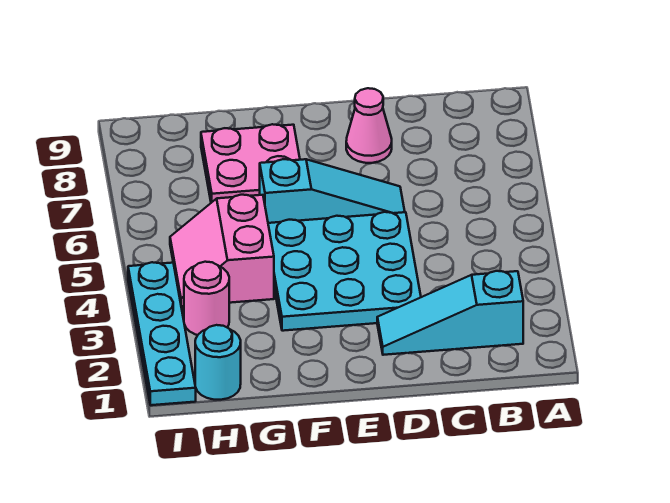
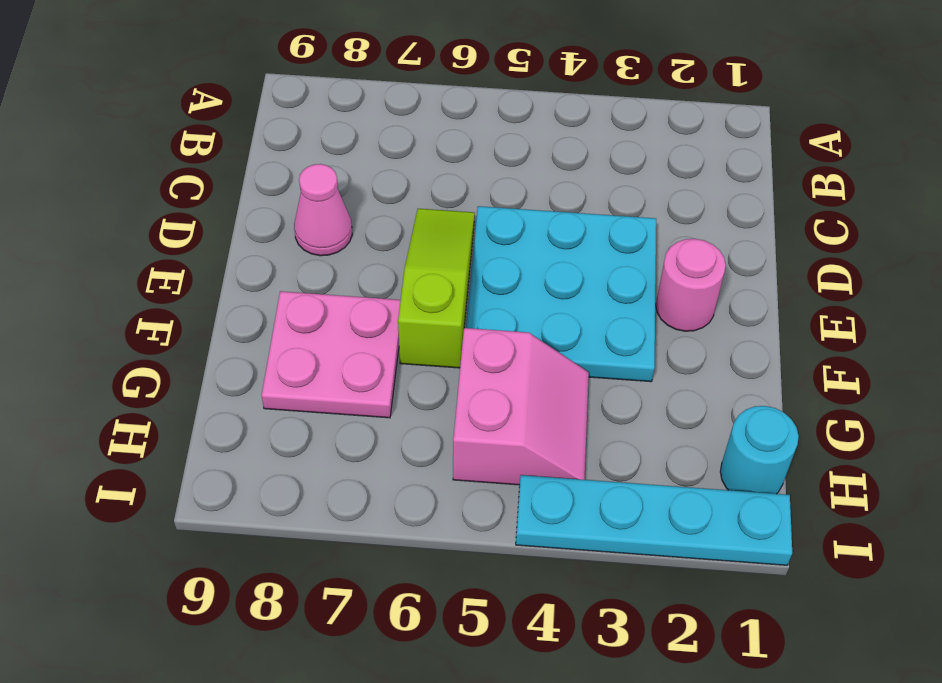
cyan 1x3 slope [377,271,523,355] -> none
cyan 1x3 slope [260,159,405,223] -> lime 1x3 slope [398,209,475,368]
pink 2x2 slope [170,195,274,306] -> pink 2x2 slope turned to [453,328,589,485]
pink 1x1 round brick [184,262,229,335] -> pink 1x1 round brick moved to [656,239,726,331]

